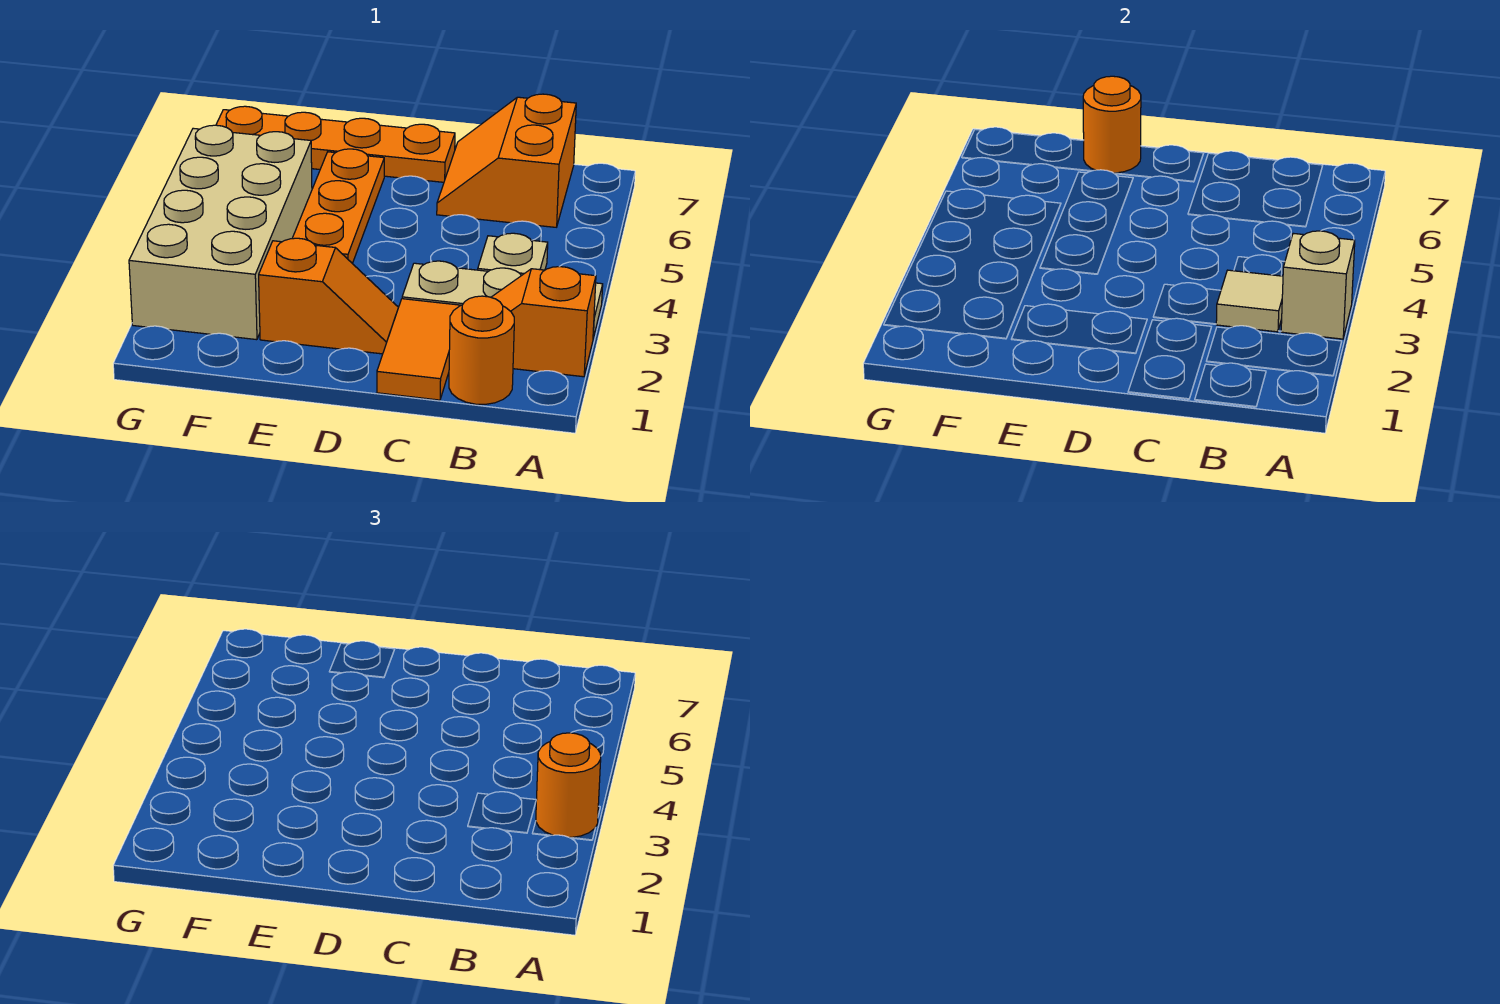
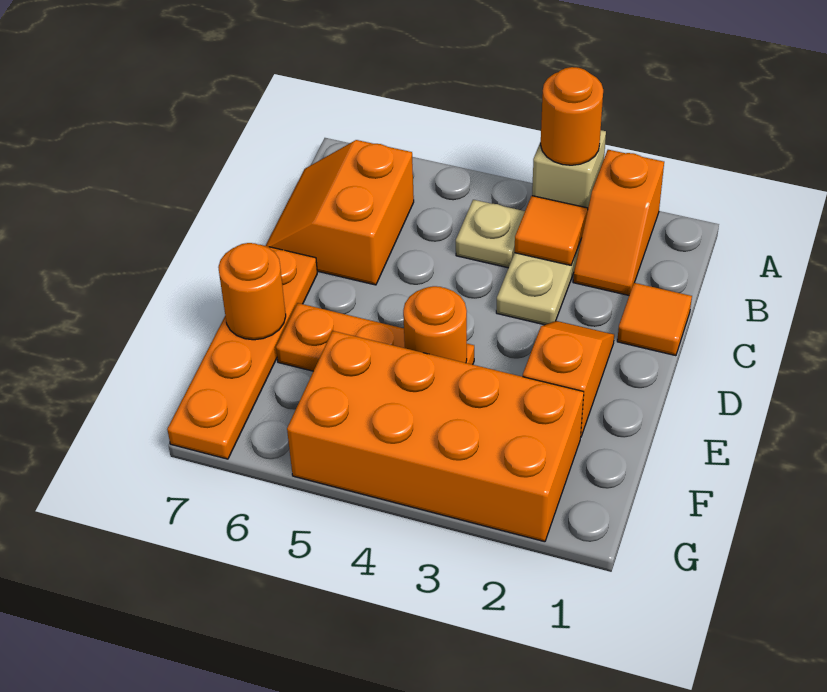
orange 1x1 round brick [449,296,514,404] -> orange 1x1 round brick moved to [403,286,467,363]
tan 1x1 tile [1216,270,1283,332] -> orange 1x1 tile [515,196,588,265]
orange 2x2 slope [437,94,576,227] -> orange 2x2 slope turned to [266,140,414,285]
orange 1x2 tile [377,299,461,400] -> orange 1x1 tile [617,283,692,356]
tan 2x4 brick [129,125,312,340] -> orange 2x4 brick [287,331,584,542]

